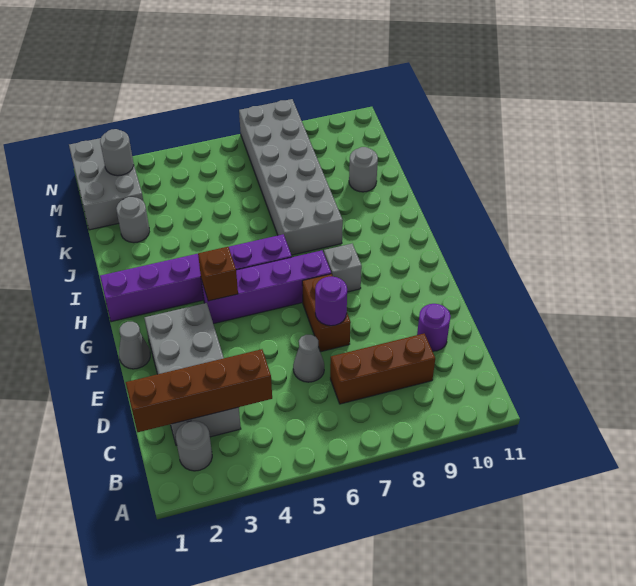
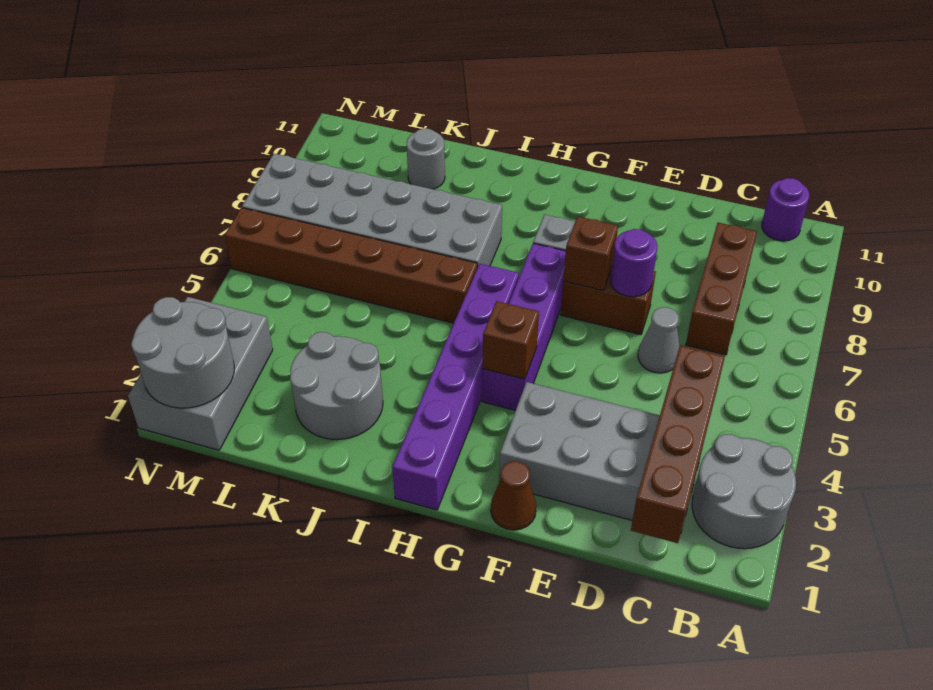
grey 1x1 round brick [176,421,212,471] -> grey 2x2 round brick [692,434,796,549]
purple 1x1 round brick [417,304,451,351] -> purple 1x1 round brick moved to [762,178,809,241]
grey 1x1 cone [119,322,150,369] -> brown 1x1 cone [491,461,536,530]
none -> brown 1x1 brick [563,216,618,291]
none -> brown 1x6 brick [225,208,477,323]
grey 1x1 round brick [116,197,149,243] -> grey 2x2 round brick [290,332,383,440]
grey 2x3 brick [69,138,143,230] -> grey 2x3 brick turned to [128,297,273,450]
grey 1x1 round brick [100,129,133,176] -> grey 2x2 round brick [131,297,234,408]

